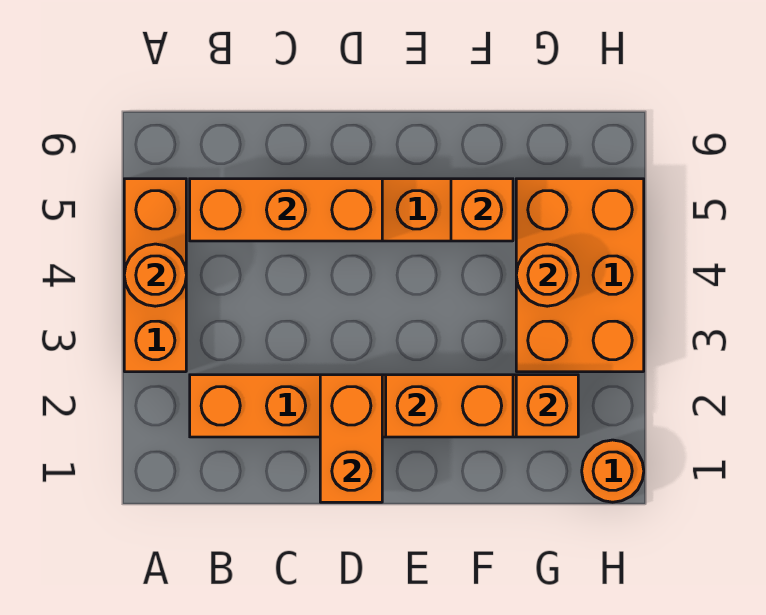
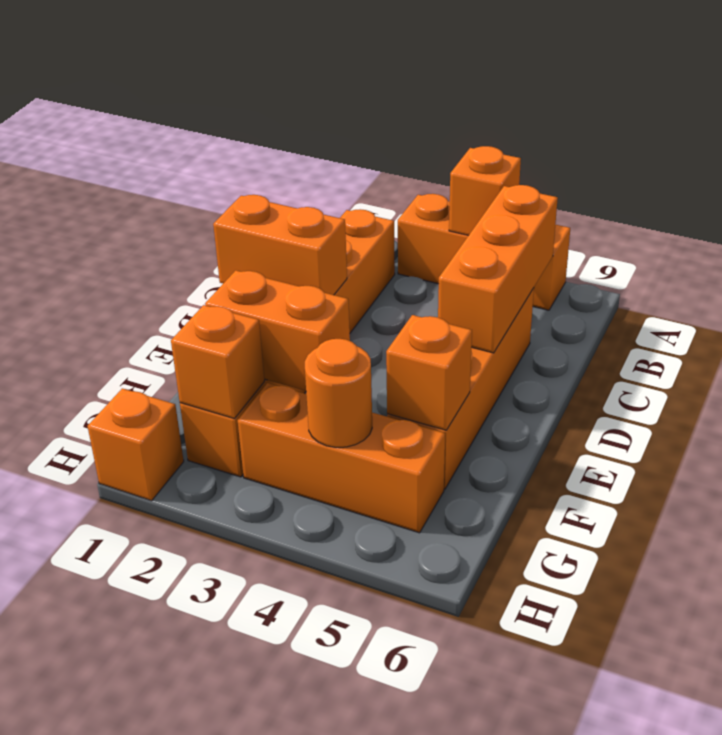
orange 1x1 round brick [124,244,186,306] -> orange 1x1 brick [449,146,521,235]
orange 1x2 brick [386,375,513,437] -> orange 1x2 brick turned to [205,270,350,391]
orange 2x3 brick [516,179,644,372] -> orange 1x3 brick [238,383,445,533]
orange 1x1 round brick [582,440,644,502] -> orange 1x1 brick [88,388,184,501]

